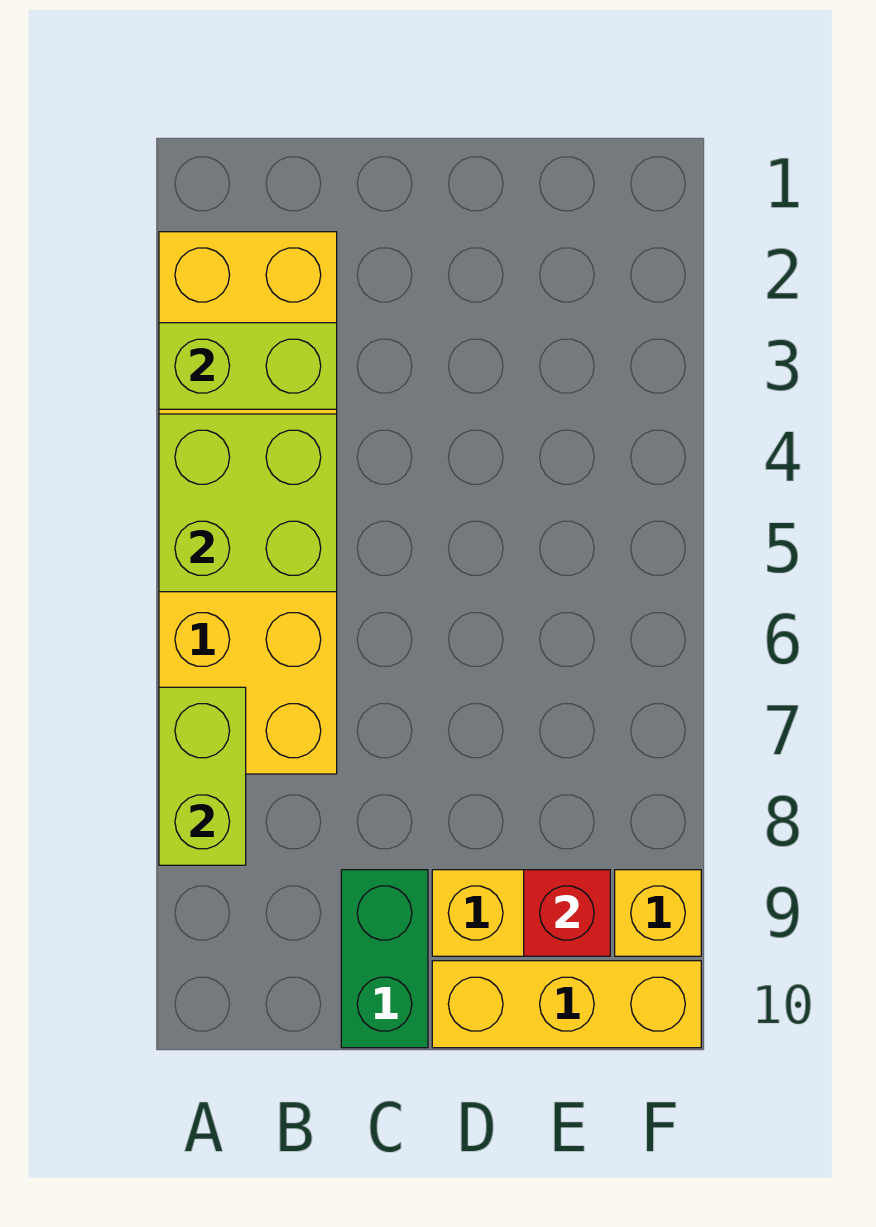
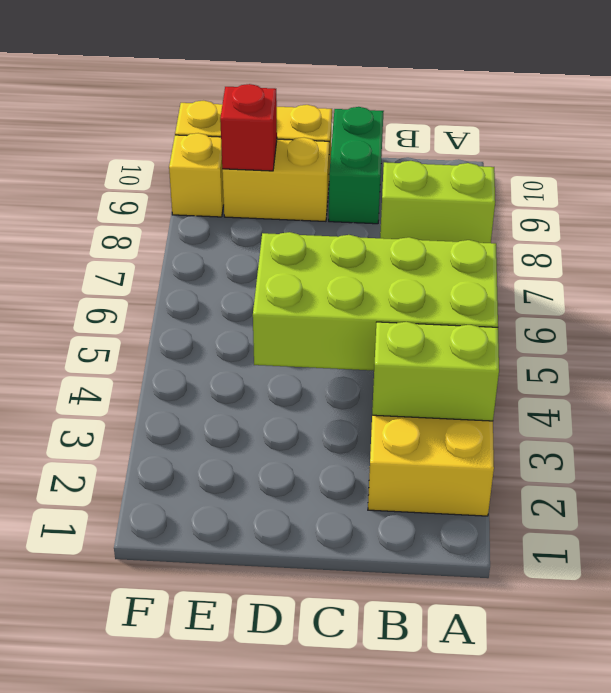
lime 2x2 brick [159,414,337,592] -> lime 2x4 brick [253,232,498,371]
lime 1x2 brick [159,687,246,865] -> lime 1x2 brick turned to [380,161,495,243]

